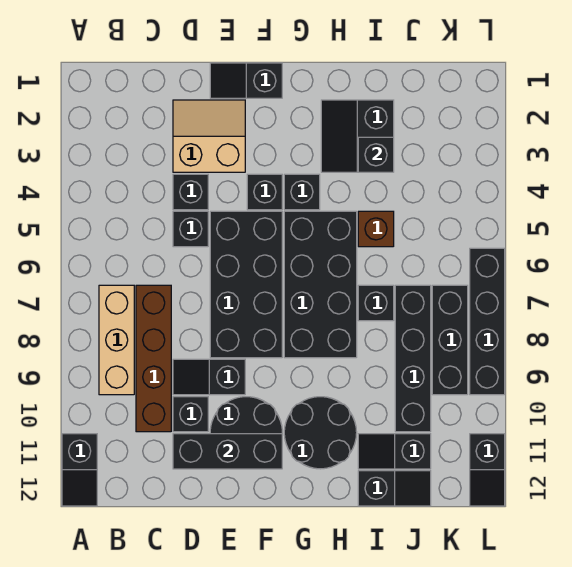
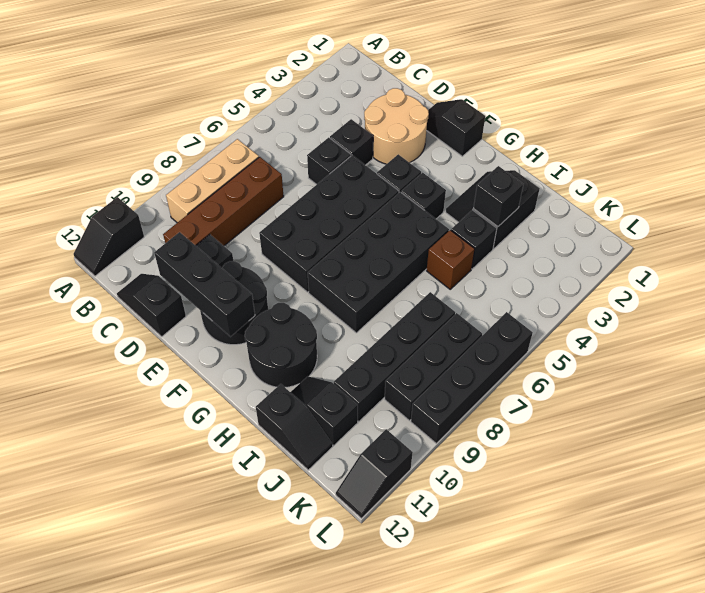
tan 2x2 slope [173,100,245,172] -> tan 2x2 round brick [364,88,429,164]
black 1x2 slope [173,359,245,395] -> black 1x2 slope moved to [117,274,186,337]
black 1x1 brick [358,285,394,321] -> black 1x1 brick moved to [451,210,497,269]

